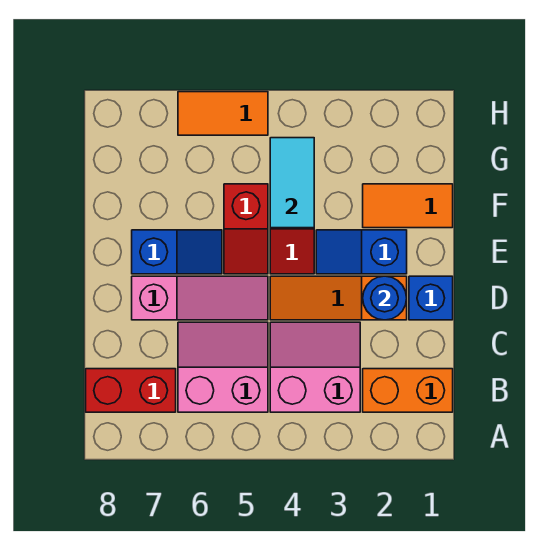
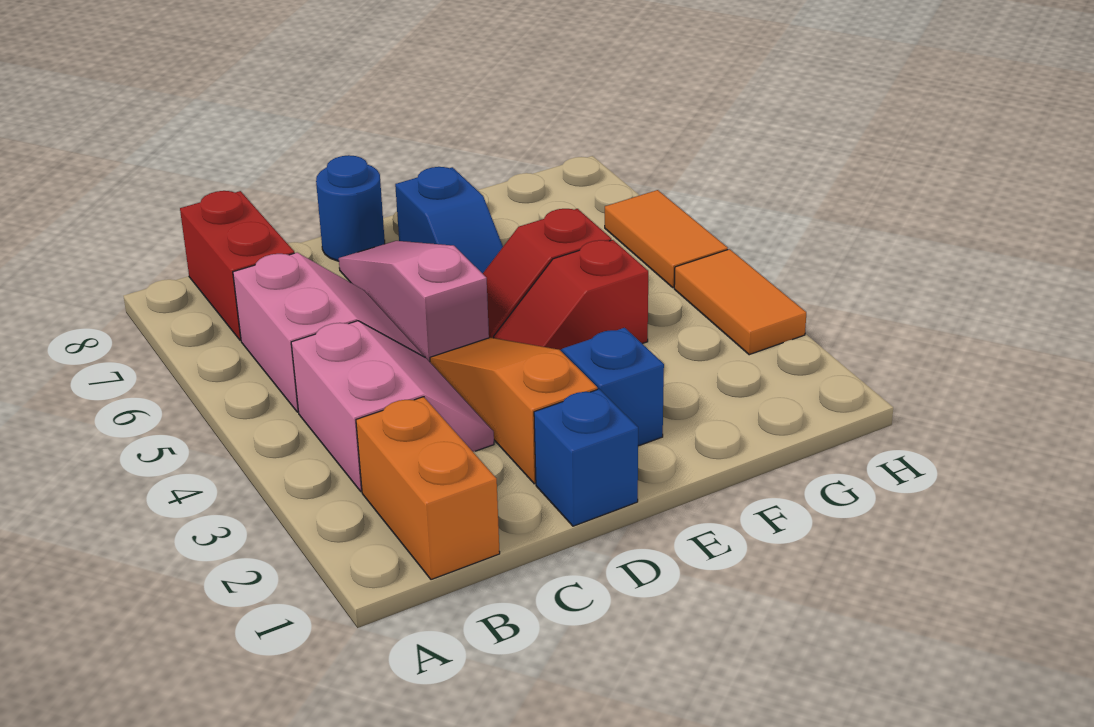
blue 1x1 round brick [363,276,407,320] -> blue 1x1 round brick moved to [316,155,385,261]
pink 1x3 slope [132,276,268,320] -> pink 1x3 slope turned to [339,241,489,361]
orange 1x2 tile [363,184,453,228] -> orange 1x2 tile moved to [674,249,806,355]
cyan 1x2 tile [270,138,314,228] -> none

